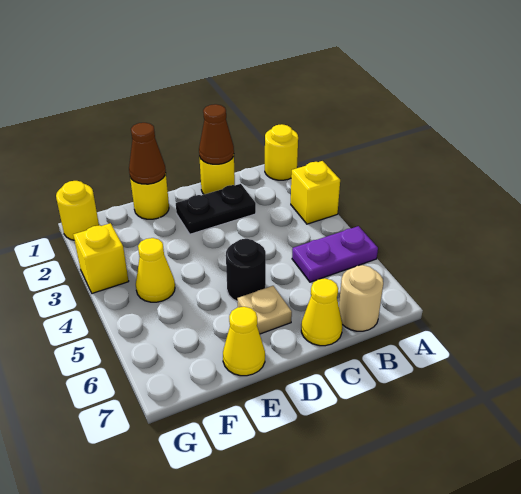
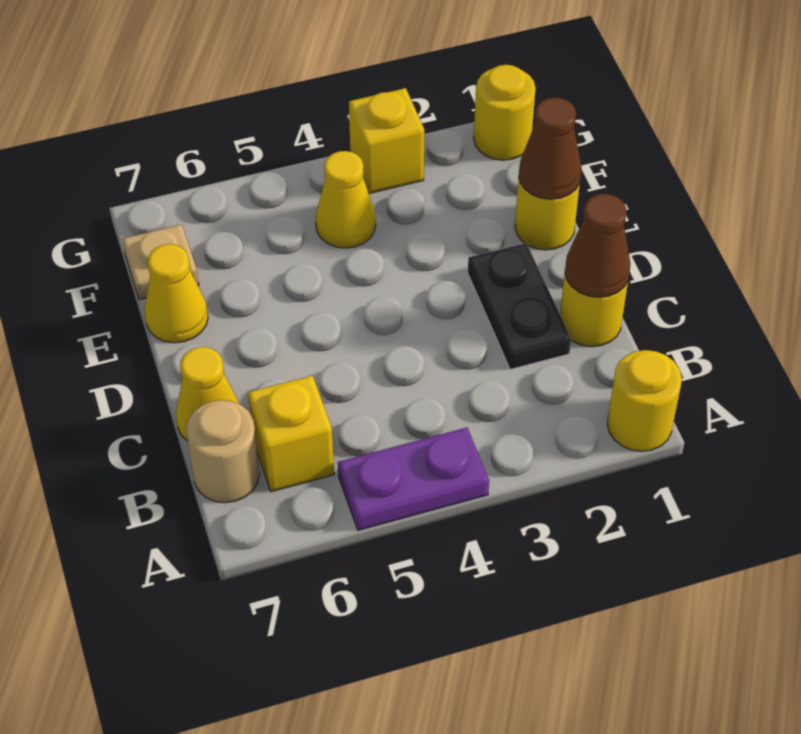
yellow 1x1 brick [291,161,340,224] -> yellow 1x1 brick moved to [248,376,334,492]
purple 1x2 plate [292,226,378,282] -> purple 1x2 plate turned to [338,428,489,530]
black 1x1 round brick [226,239,266,302] -> none
tan 1x1 plate [237,286,292,334] -> tan 1x1 plate moved to [122,224,199,300]

